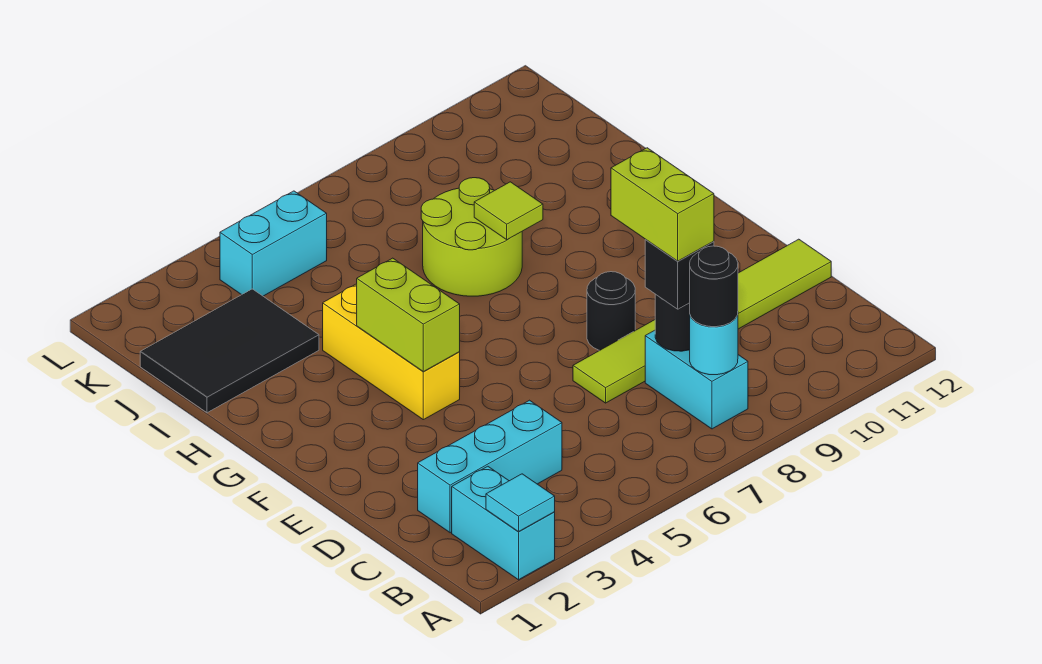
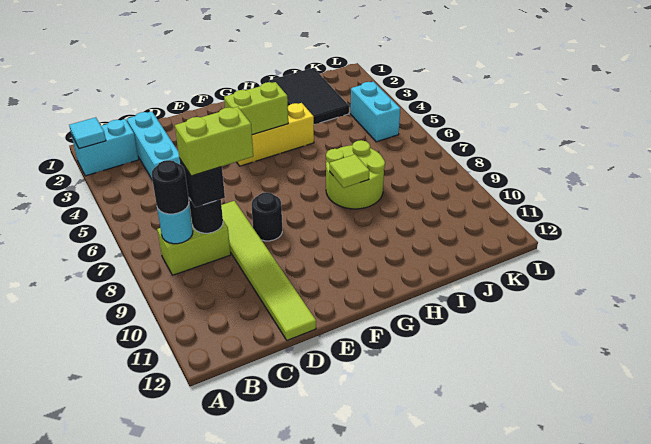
cyan 1x2 brick [645,330,748,429] -> lime 1x2 brick [157,219,231,275]

